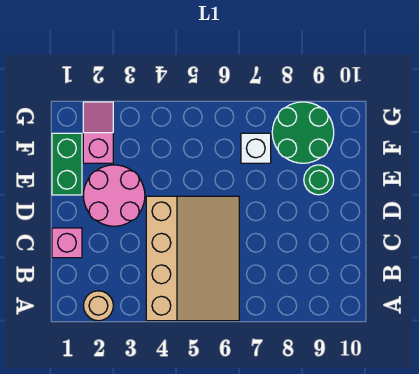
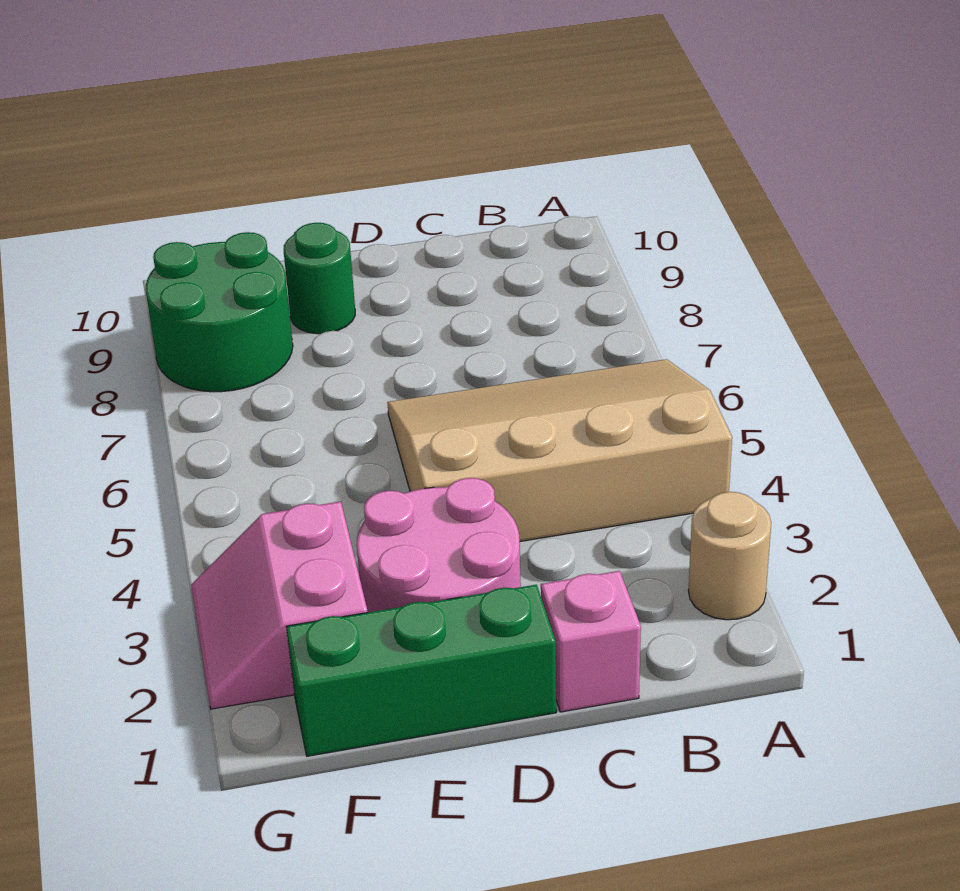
green 1x2 brick [52,133,82,195] -> green 1x3 brick [286,585,556,756]
pink 1x2 slope [83,102,113,163] -> pink 2x2 slope [191,502,368,709]
white 1x1 brick [241,133,271,163] -> none

